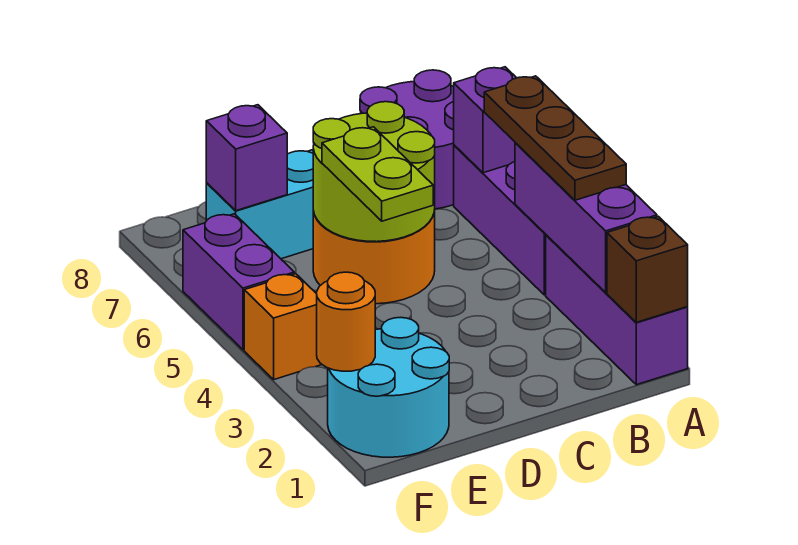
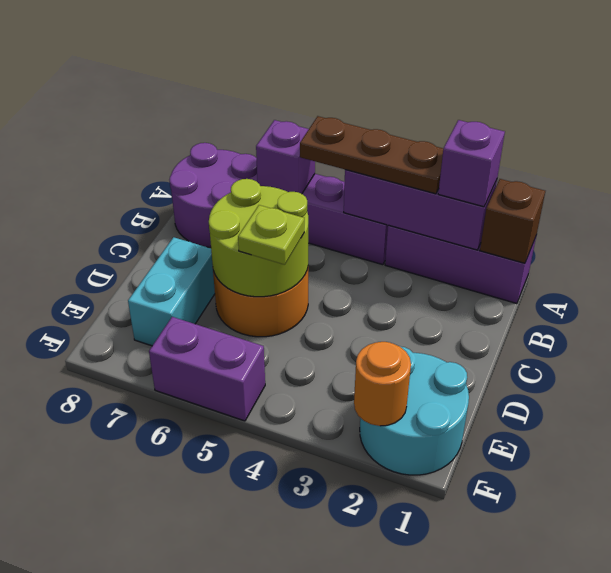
lime 1x2 plate [322,127,433,221] -> lime 1x1 plate [238,205,304,265]
purple 1x1 brick [206,105,287,211] -> purple 1x1 brick moved to [438,120,505,207]
orange 1x1 brick [244,274,322,379] -> none

